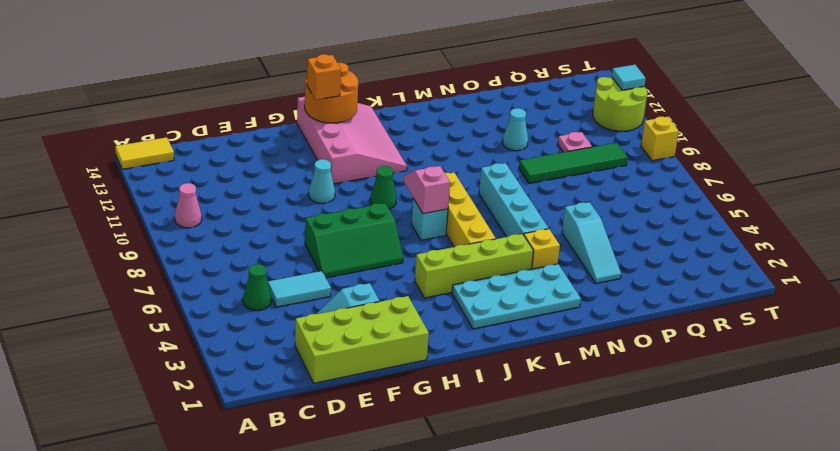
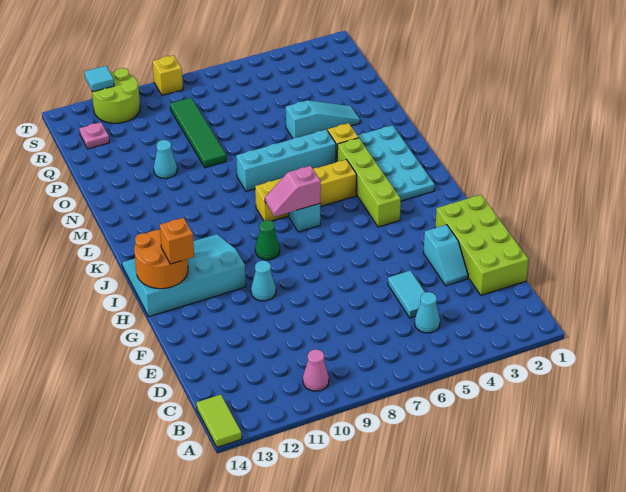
yellow 1x2 tile [115,137,174,169] -> lime 1x2 tile [197,395,242,447]
green 1x1 cone [243,264,271,311] -> cyan 1x1 cone [415,292,440,333]
green 2x3 slope [305,203,403,278] -> none
pink 3x4 slope [297,97,407,184] -> cyan 3x4 slope [122,234,246,317]
pink 1x1 plate [558,132,592,152] -> pink 1x1 plate moved to [79,122,109,149]

